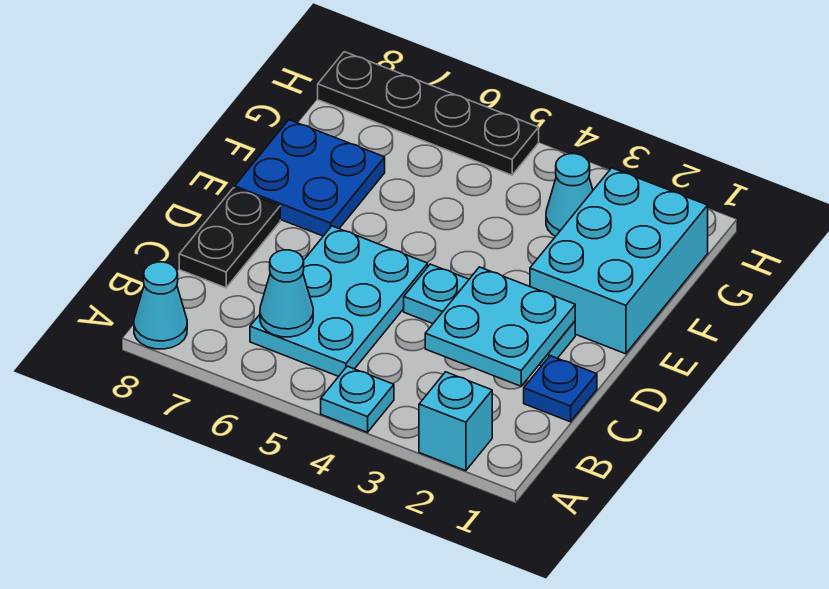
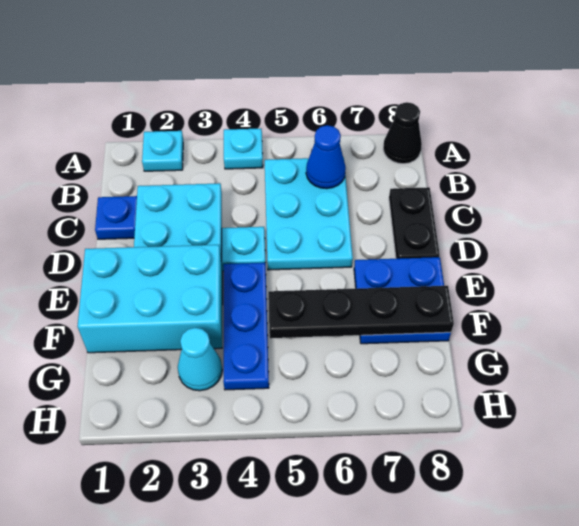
cyan 1x1 brick [419,372,492,471] -> cyan 1x1 plate [142,131,183,171]
cyan 1x1 cone [134,262,187,349] -> black 1x1 cone [383,102,422,164]
cyan 1x1 cone [260,250,313,337] -> blue 1x1 cone [306,125,346,189]
cyan 2x3 brick [530,168,708,354] -> cyan 2x3 brick turned to [77,245,223,353]
none -> blue 1x3 plate [223,263,269,390]
black 1x4 plate [318,52,539,175] -> black 1x4 plate moved to [268,286,454,338]

